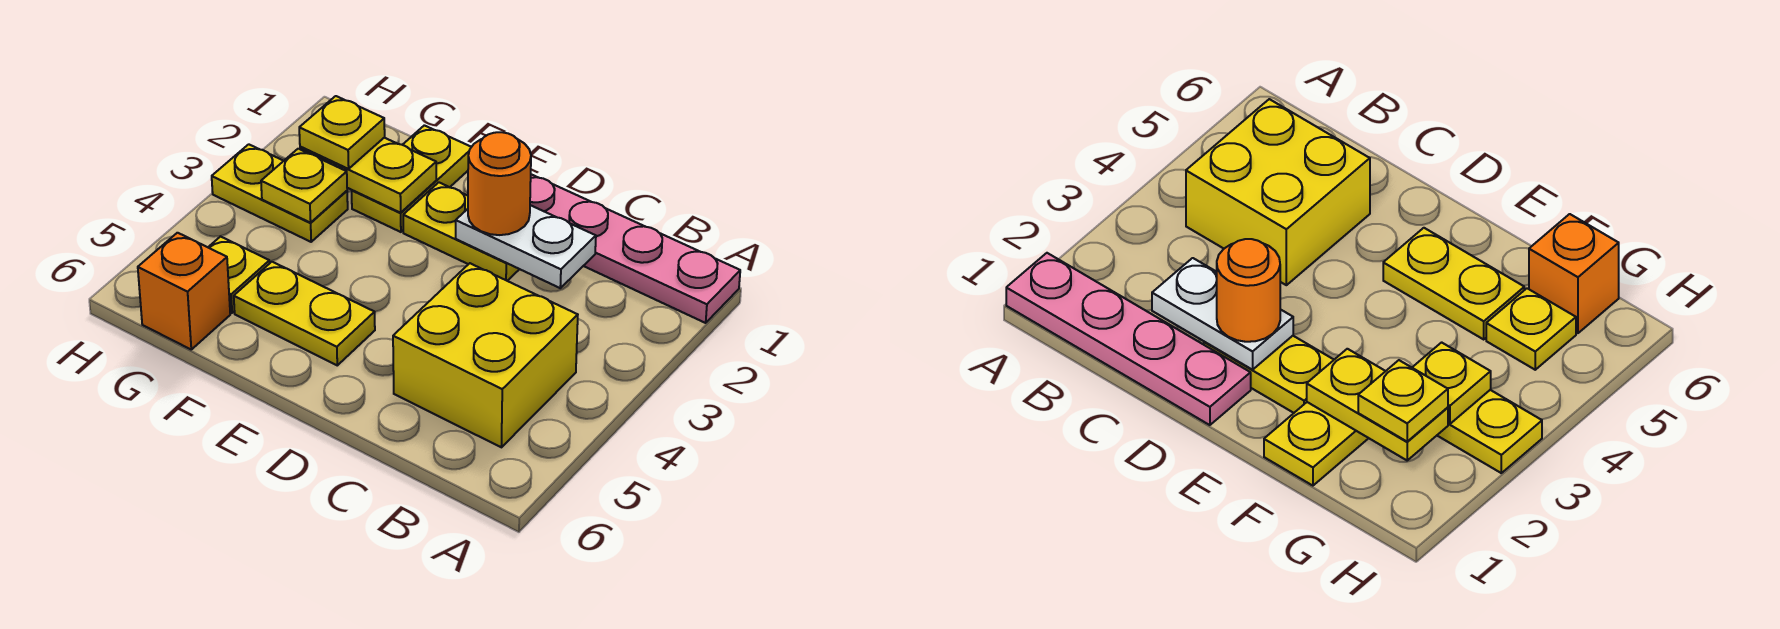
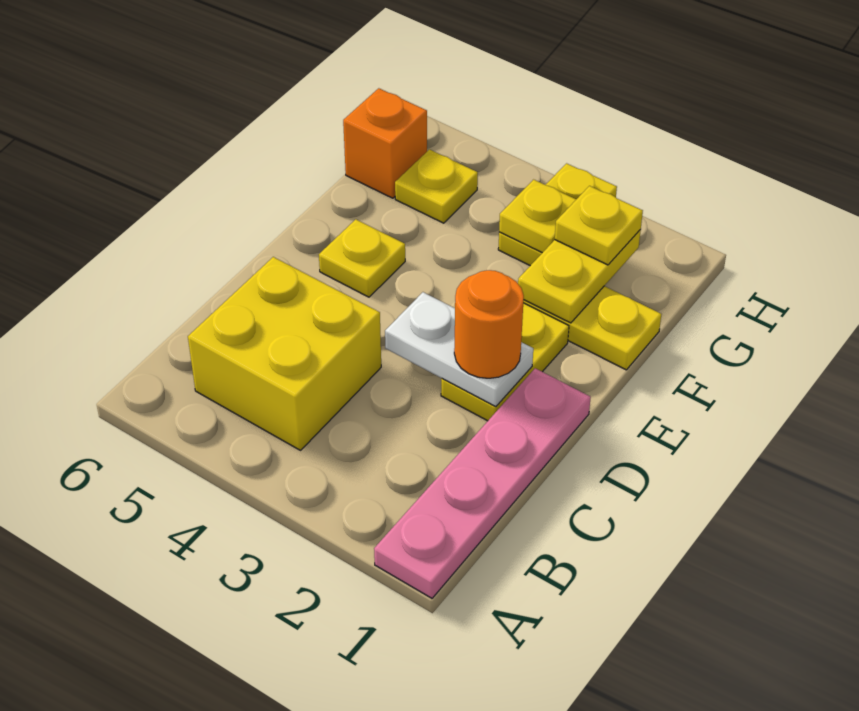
white 1x2 plate [456,205,596,288] -> white 1x2 plate turned to [385,292,533,407]
yellow 1x2 plate [234,262,375,365] -> yellow 1x1 plate [319,219,405,297]

